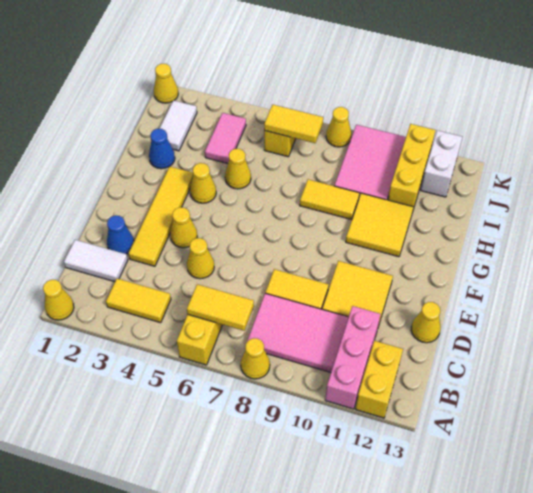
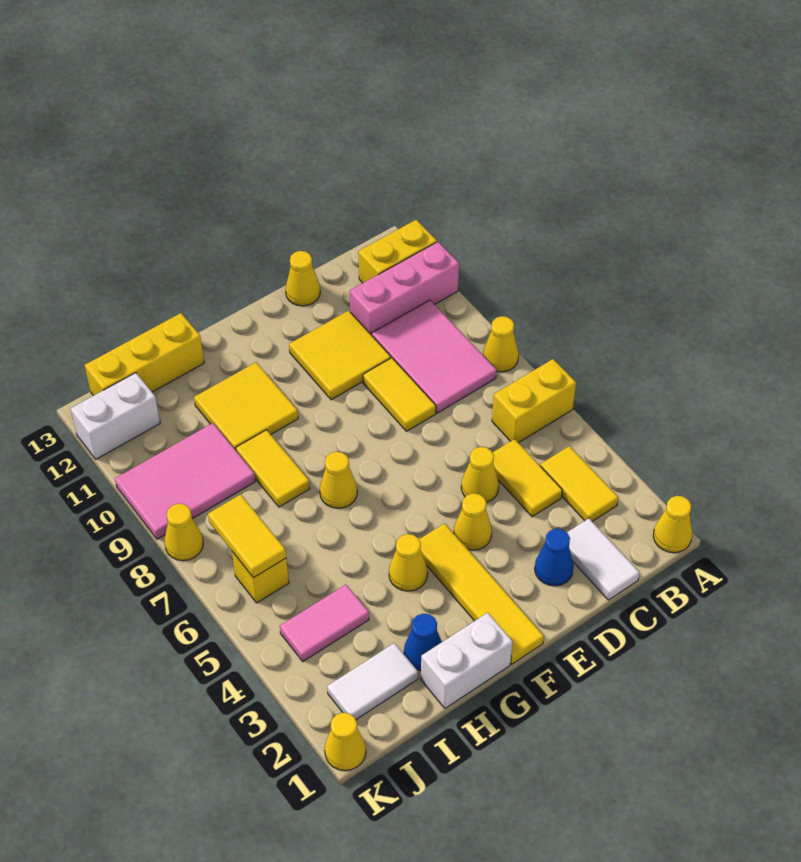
yellow 1x2 tile [187,284,254,331] -> yellow 1x2 tile moved to [493,439,562,517]
yellow 1x4 tile [128,166,193,266] -> yellow 1x4 tile turned to [419,523,544,664]
none -> white 1x2 brick [421,613,513,708]
yellow 1x1 cone [225,149,251,189] -> yellow 1x1 cone moved to [320,452,357,508]
yellow 1x3 brick [388,124,436,209] -> yellow 1x3 brick moved to [85,313,204,396]

